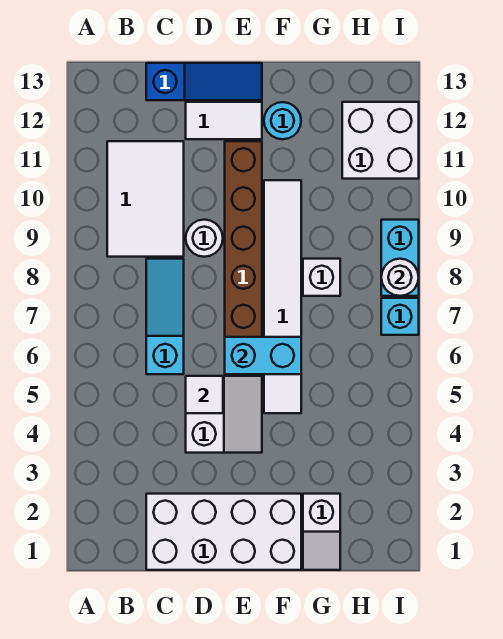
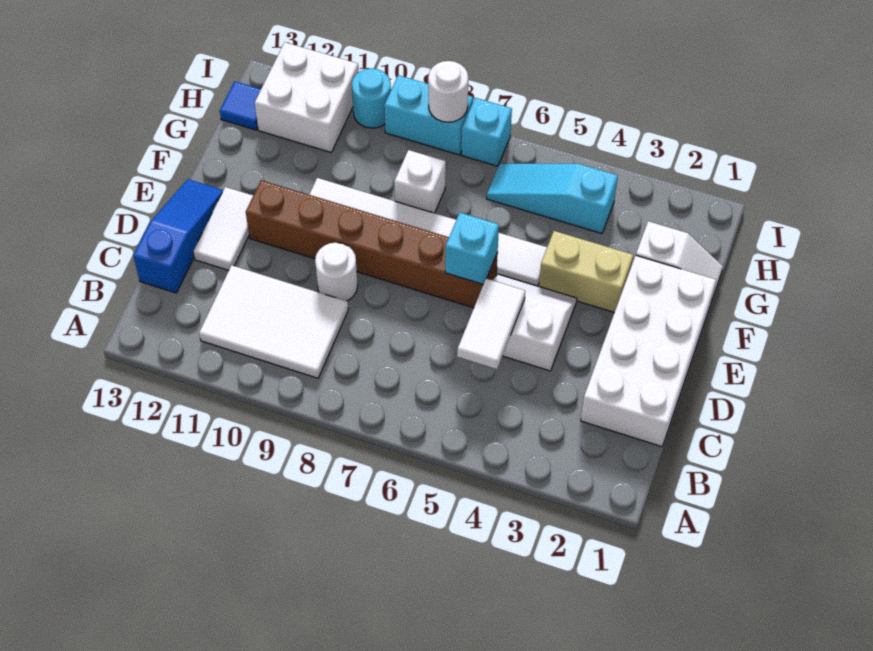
cyan 1x3 slope [146,259,184,374] -> cyan 1x3 slope moved to [487,163,618,234]
white 1x1 tile [186,376,223,413] -> white 1x2 tile [457,279,525,369]
cyan 1x2 brick [225,337,301,374] -> cyan 1x1 brick [445,213,499,284]
none -> tan 1x2 brick [539,231,633,313]
cyan 1x1 round brick [264,102,301,139] -> cyan 1x1 round brick moved to [352,68,391,128]
none -> blue 1x1 tile [220,81,261,130]

